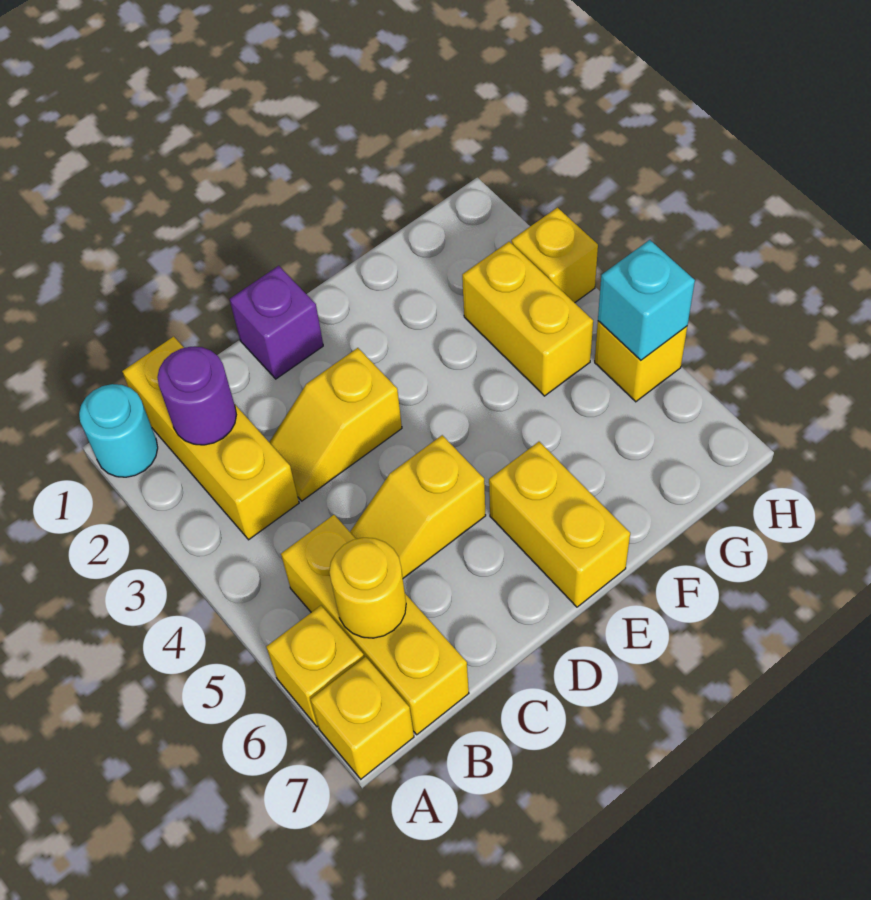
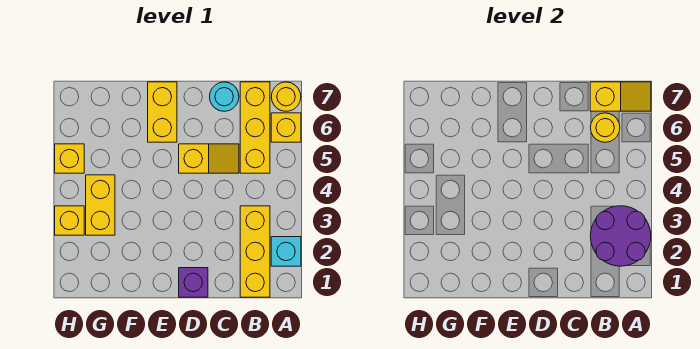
cyan 1x1 round brick [79,384,158,477] -> cyan 1x1 round brick moved to [210,82,239,111]
yellow 1x1 brick [310,657,414,779] -> yellow 1x1 round brick [271,82,301,111]
purple 1x1 round brick [157,347,236,445] -> purple 2x2 round brick [590,206,651,266]
yellow 1x2 slope [269,348,402,501] -> yellow 1x2 slope moved to [590,82,651,111]
cyan 1x1 brick [598,240,695,360] -> cyan 1x1 brick moved to [271,237,301,266]

